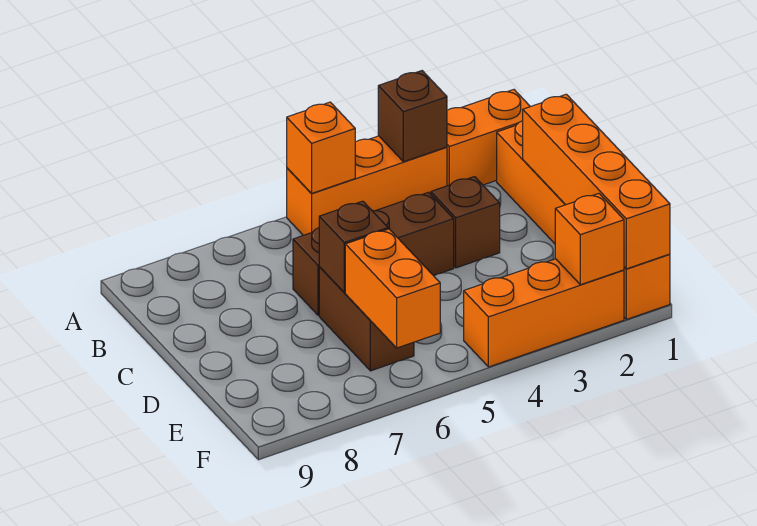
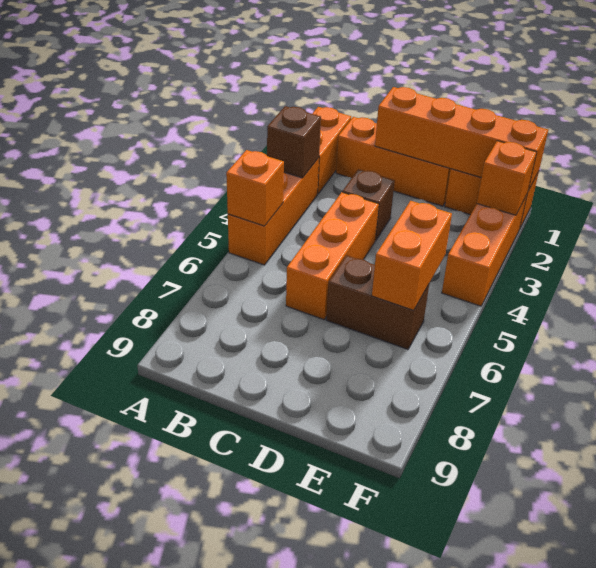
brown 1x3 brick [293,192,454,315] -> orange 1x3 brick [286,192,379,320]
brown 1x1 brick [319,201,388,292] -> none
orange 1x2 brick [345,229,440,348] -> orange 1x2 brick turned to [372,201,452,310]

